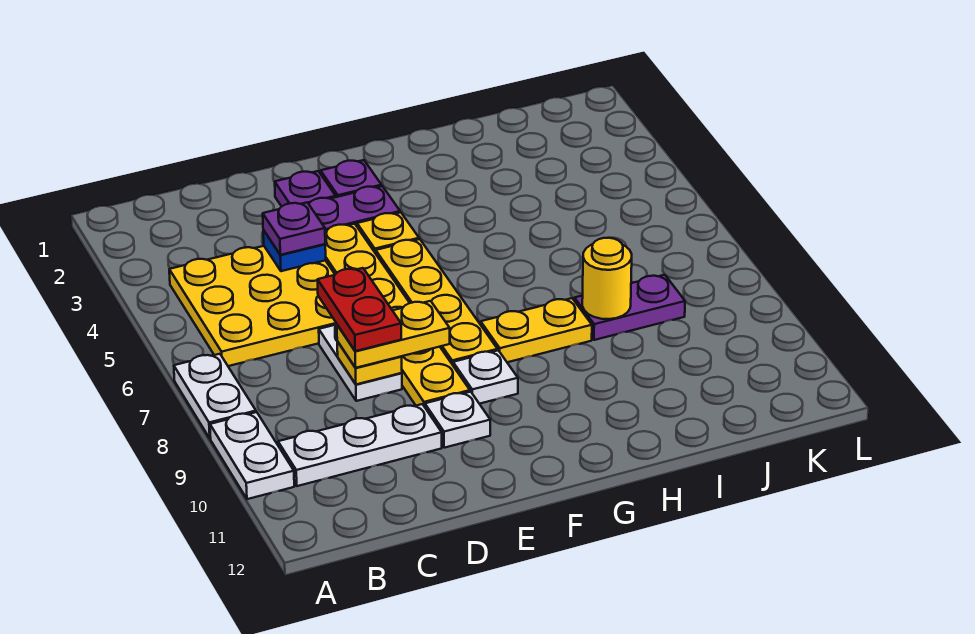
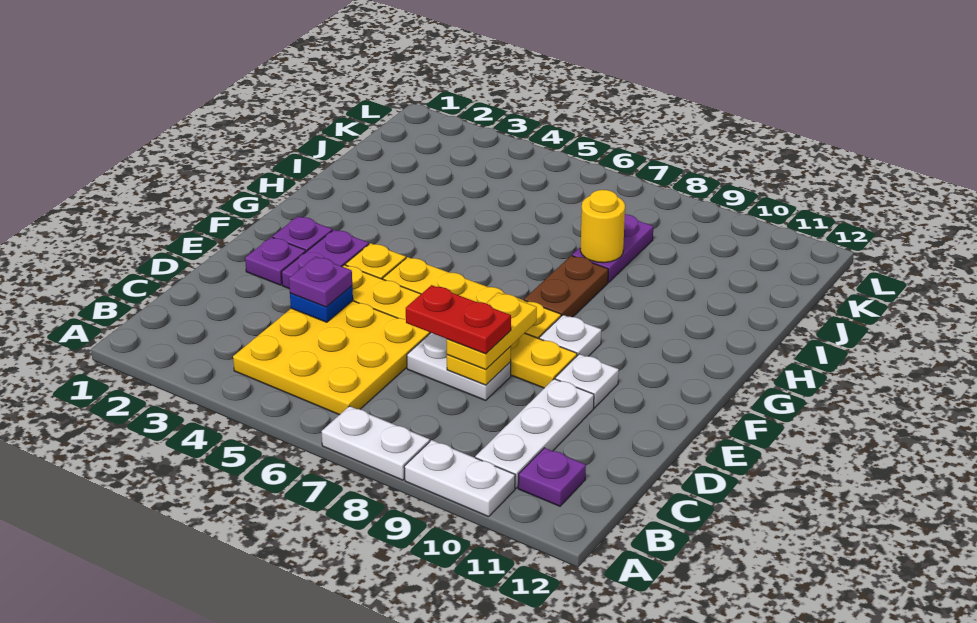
none -> purple 1x1 plate [518,448,586,506]
yellow 1x2 plate [481,298,592,362] -> brown 1x2 plate [524,256,608,317]

